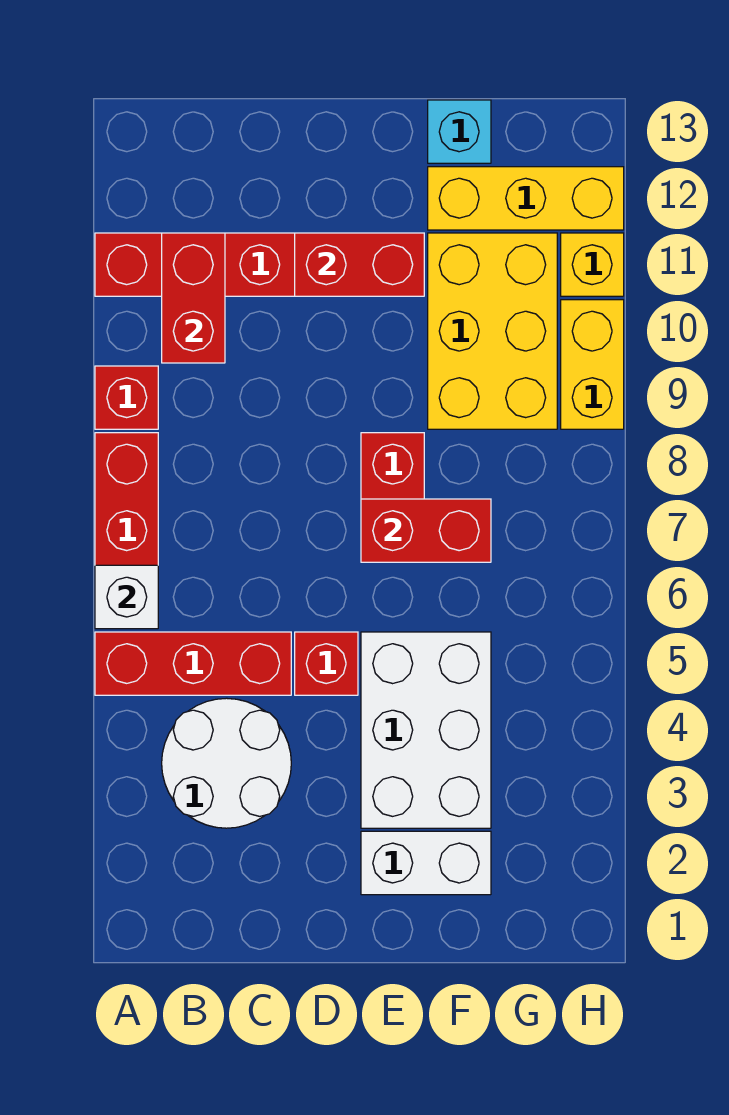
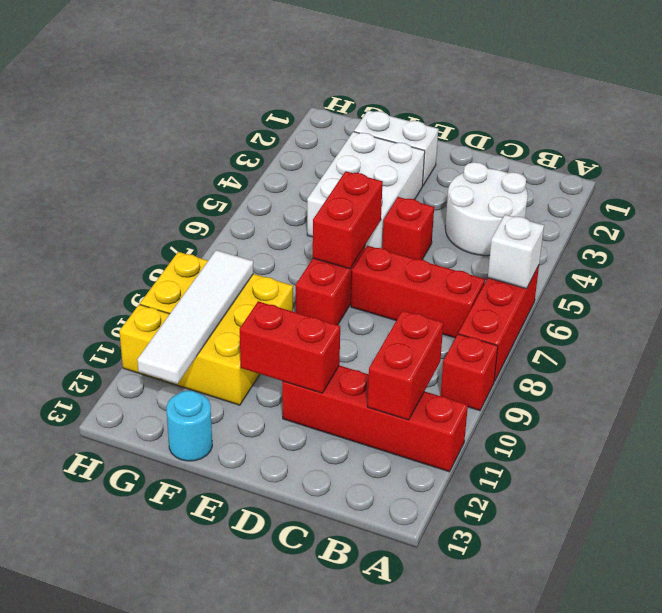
red 1x3 brick [95,632,291,695] -> red 1x3 brick moved to [351,246,485,338]
red 1x2 brick [361,499,491,562] -> red 1x2 brick turned to [313,171,383,269]
yellow 1x3 brick [428,167,624,230] -> none
cyan 1x1 brick [428,100,491,163] -> cyan 1x1 round brick [167,390,212,461]
none -> white 1x4 tile [137,250,254,384]

